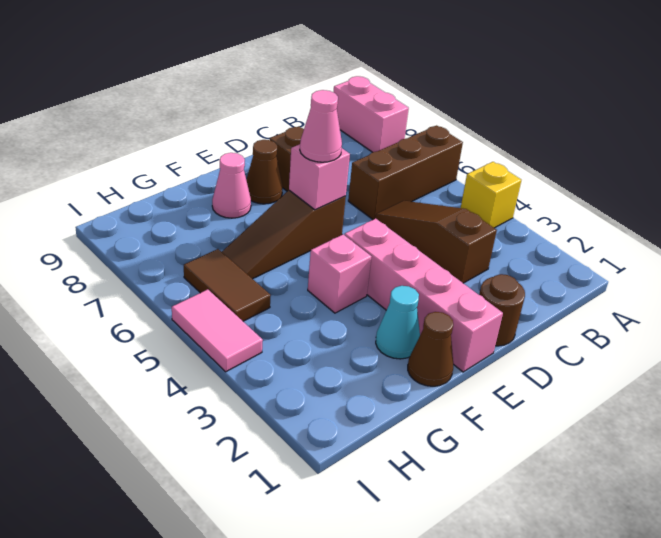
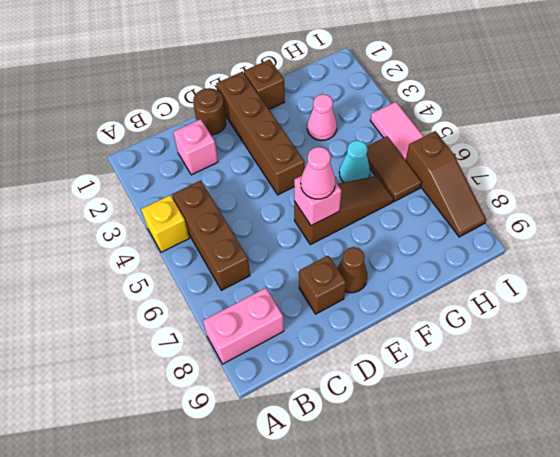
brown 1x3 brick [348,125,463,220] -> brown 1x3 brick turned to [172,181,250,290]
pink 1x2 brick [334,76,409,152] -> pink 1x2 brick turned to [203,288,284,364]
brown 1x3 slope [375,201,497,283] -> brown 1x3 slope moved to [406,131,486,237]
pink 1x4 brick [345,218,503,372] -> brown 1x4 brick [216,72,305,195]
brown 1x1 cone [408,312,453,386] -> brown 1x1 brick [244,59,285,109]
cyan 1x1 cone [376,286,420,359] -> cyan 1x1 cone moved to [339,140,370,182]
pink 1x1 brick [308,235,371,313] -> pink 1x1 brick moved to [173,119,218,175]
pink 1x1 cone [212,153,251,218] -> pink 1x1 cone moved to [307,94,337,141]

